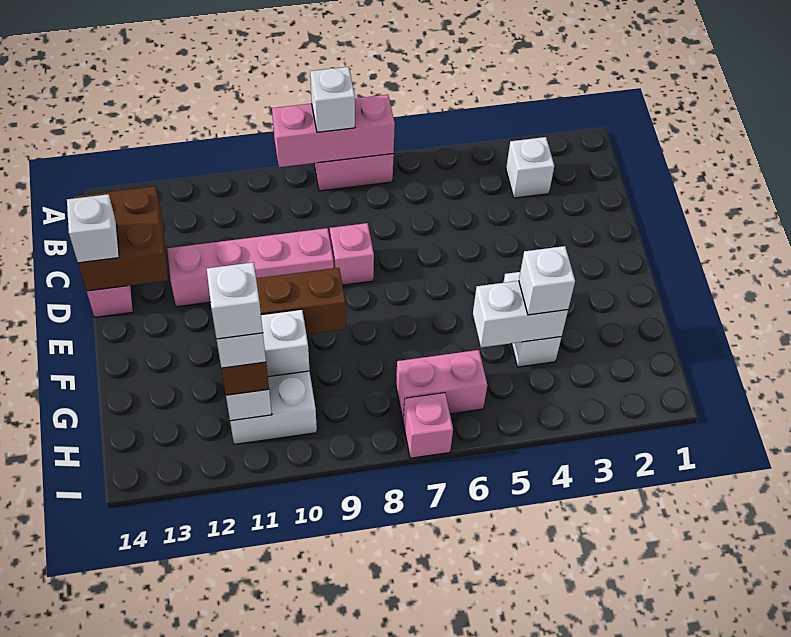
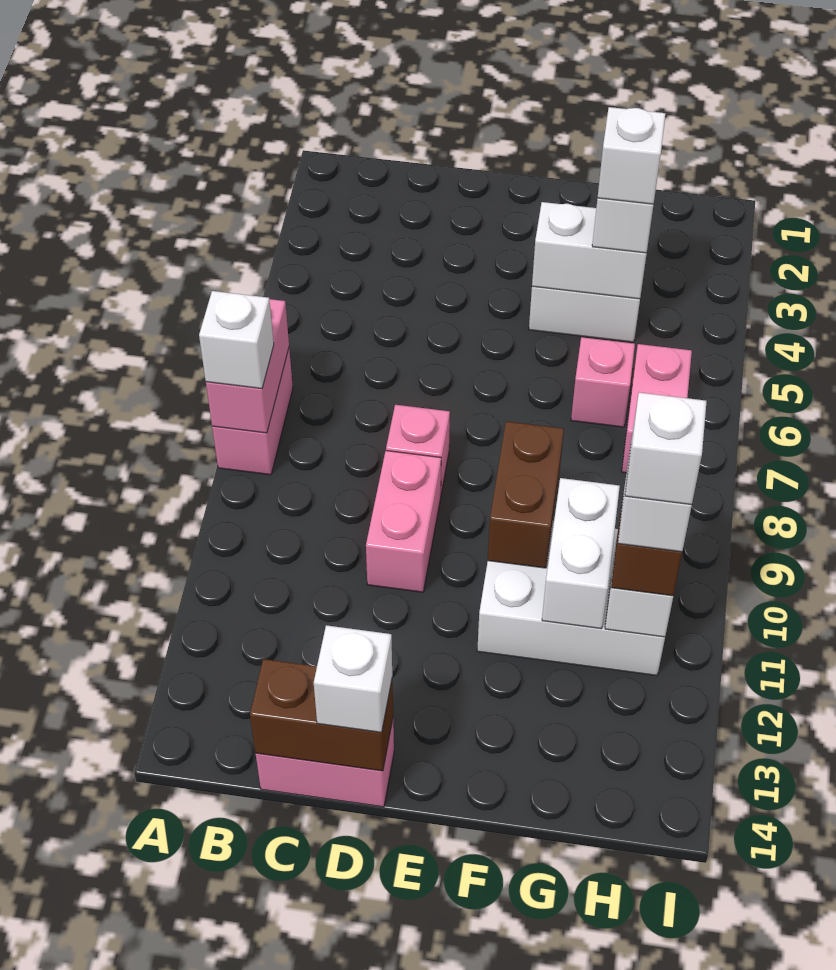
pink 1x3 brick [272,95,395,167] -> pink 1x2 brick [206,299,289,433]
white 1x1 brick [506,137,554,198] -> white 1x1 brick moved to [598,107,665,204]
brown 2x2 brick [74,186,168,291] -> brown 1x2 brick [250,659,393,771]
pink 1x4 brick [167,228,334,307] -> pink 1x2 brick [366,451,441,592]
white 1x2 brick [473,281,568,347] -> white 1x2 brick turned to [532,202,647,299]
pink 1x1 brick [403,393,453,458] -> pink 1x1 brick moved to [571,337,635,427]

